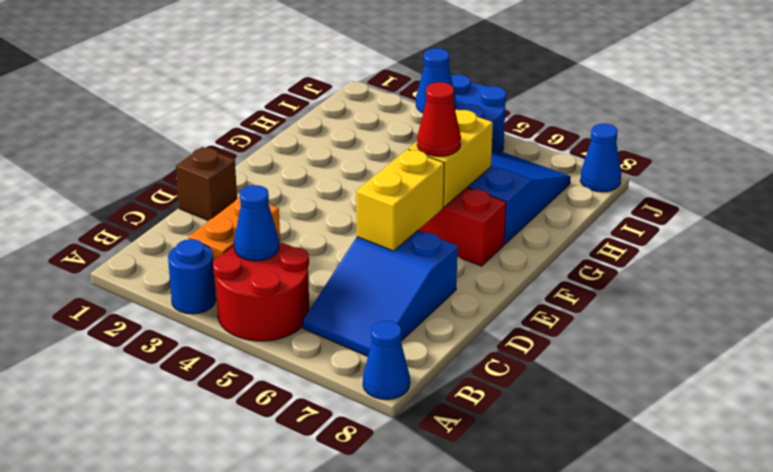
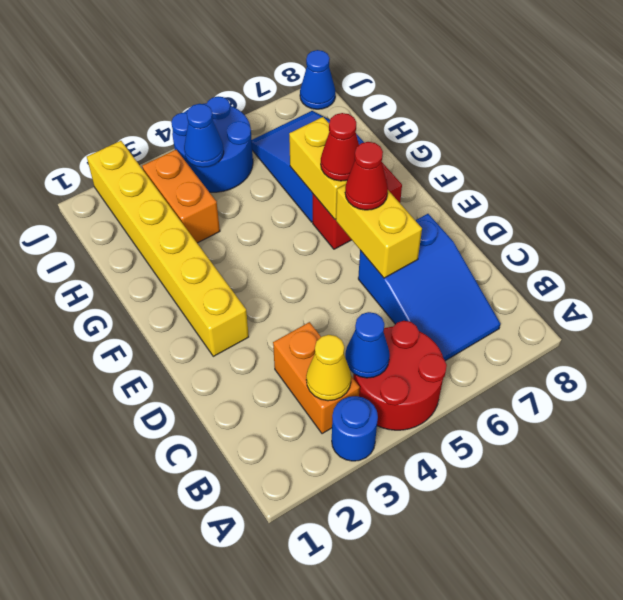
blue 1x1 cone [363,321,410,400] -> none
none -> yellow 1x1 cone [306,335,351,401]
brown 1x1 brick [176,147,237,221] -> none
none -> yellow 1x6 brick [87,141,249,356]
none -> red 1x1 cone [345,142,388,210]
none -> orange 1x2 brick [142,150,220,243]

